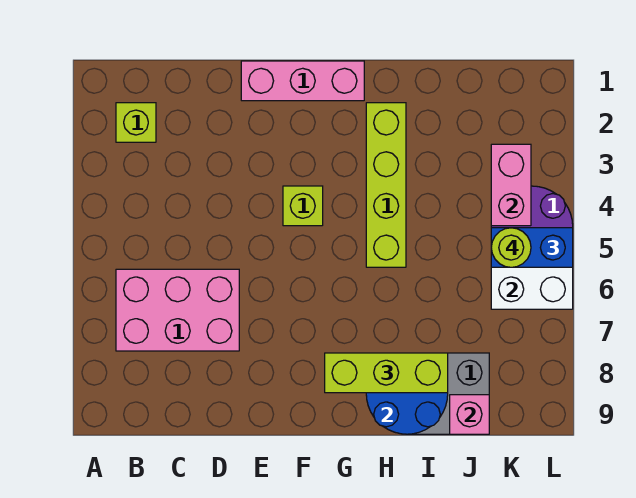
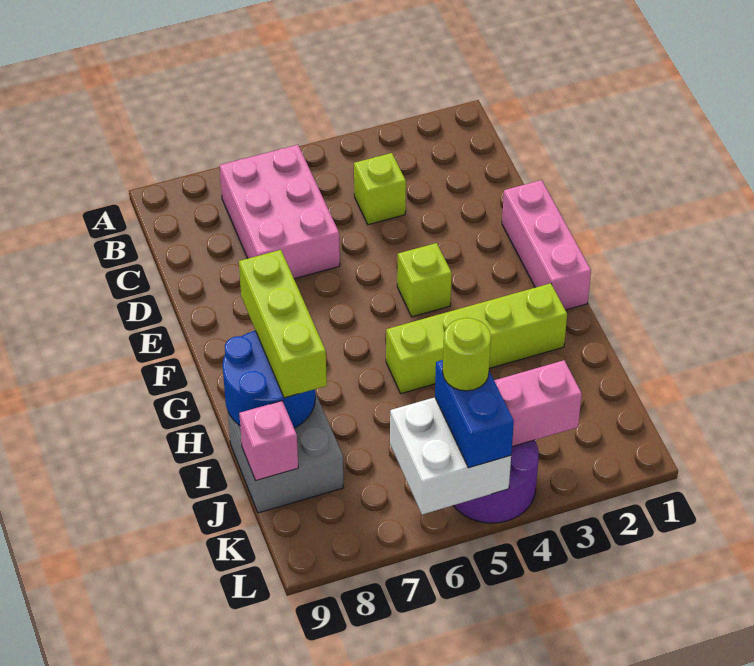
lime 1x1 brick [116,103,156,142] -> lime 1x1 brick moved to [354,153,406,225]

